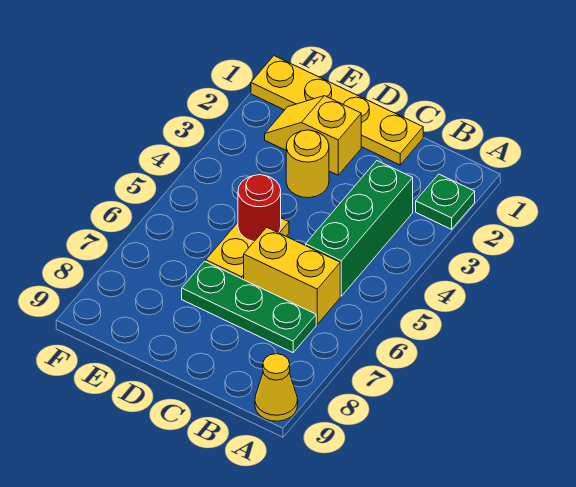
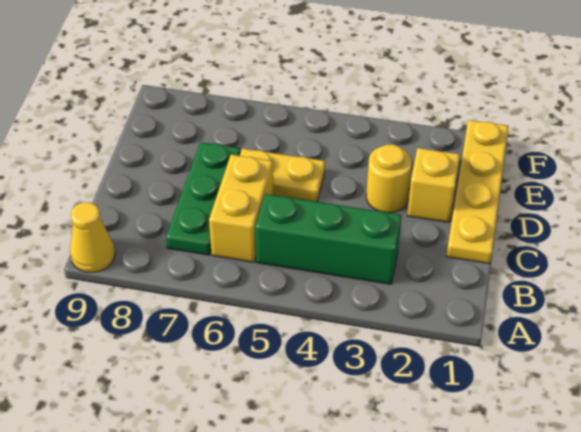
green 1x1 plate [416,174,475,229] -> none
red 1x1 round brick [238,175,281,242] -> none

